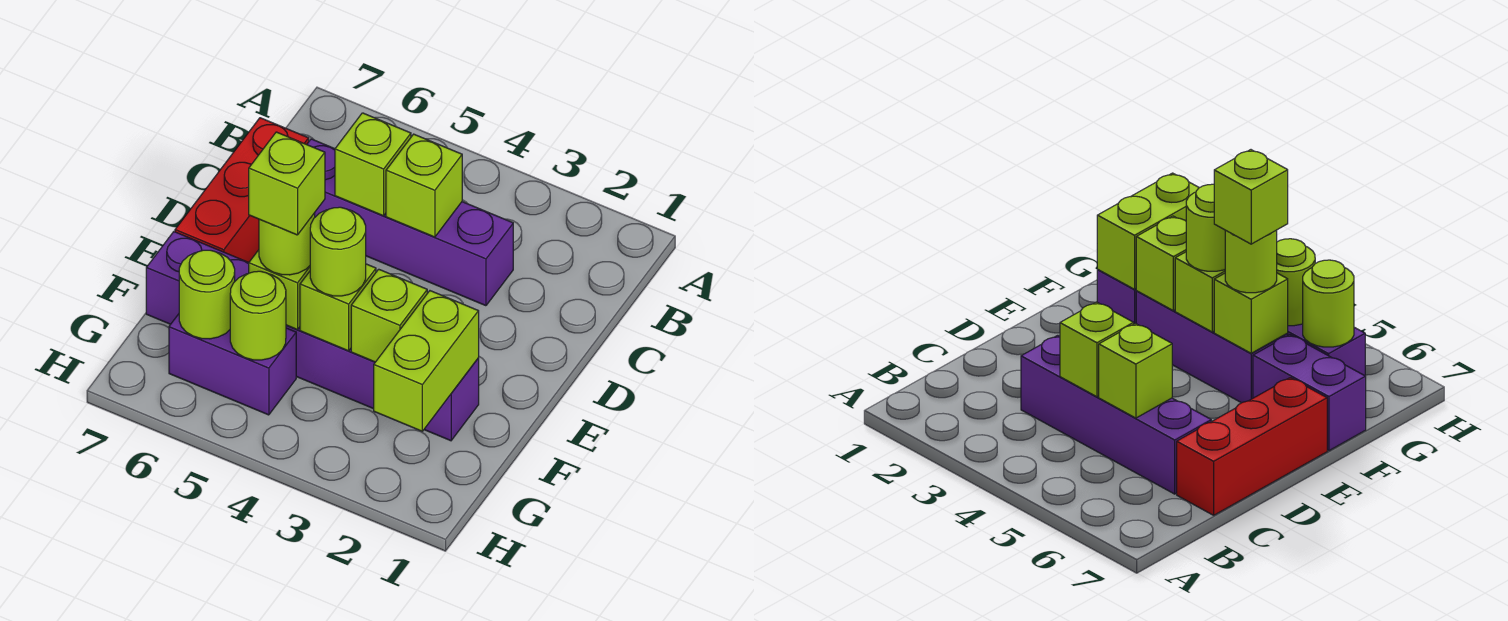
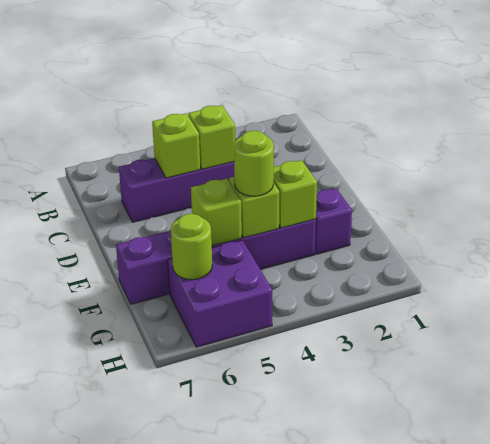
red 1x3 brick [175,118,309,262] -> none
lime 1x2 brick [374,291,479,431] -> none
lime 1x1 round brick [259,213,315,275] -> none
lime 1x1 brick [249,132,325,235] -> none
purple 1x2 brick [169,314,296,415] -> purple 2x2 brick [168,240,273,347]
lime 1x1 round brick [230,271,286,360] -> none

